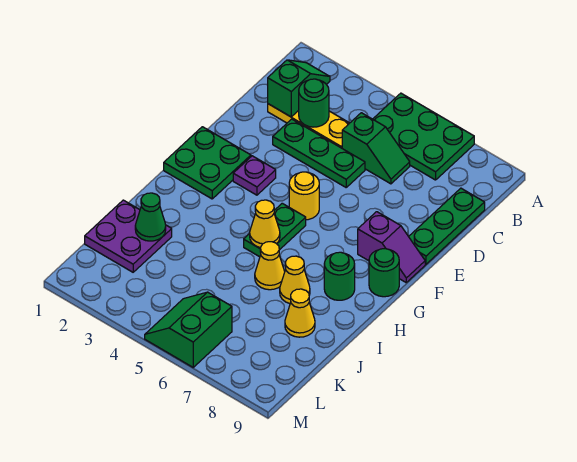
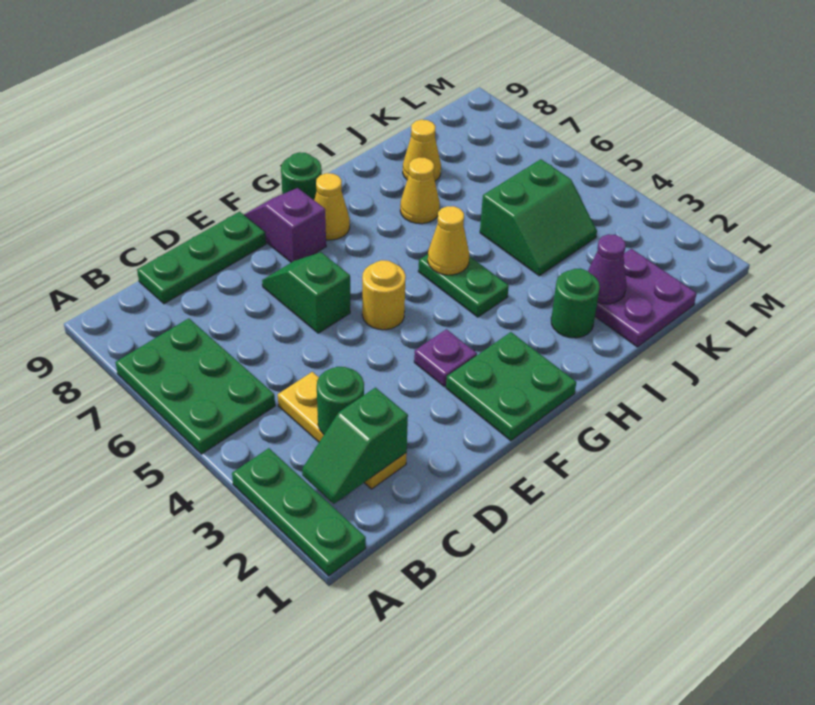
green 1x2 slope [342,113,410,184] -> green 1x2 slope moved to [262,252,350,333]
green 1x3 plate [273,119,365,187] -> green 1x3 plate moved to [232,448,366,576]
green 1x2 plate [244,203,306,257] -> green 1x2 plate turned to [418,254,509,317]
green 1x1 round brick [324,252,355,300] -> green 1x1 round brick moved to [551,269,600,338]
yellow 1x1 cone [255,242,285,290] -> yellow 1x1 cone moved to [314,173,350,240]
green 1x1 cone [135,193,166,241] -> purple 1x1 cone [588,234,626,304]
green 2x2 slope [145,292,232,367] -> green 2x2 slope moved to [480,159,597,276]

